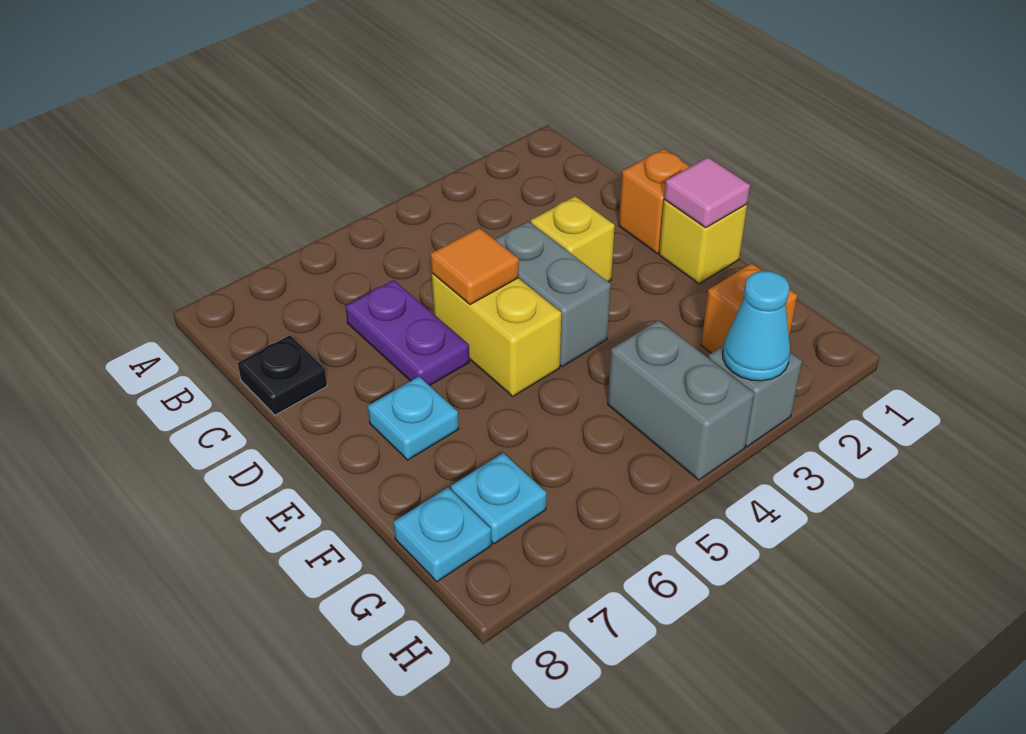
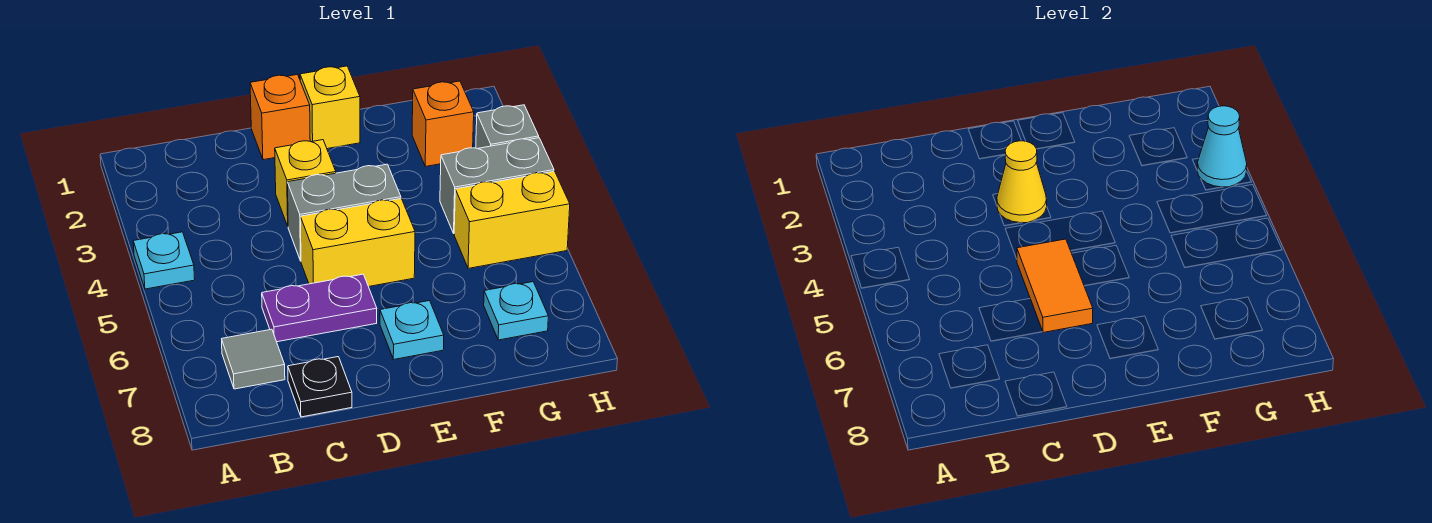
none -> grey 1x1 tile [222,329,285,389]
none -> yellow 1x1 cone [997,141,1047,223]
orange 1x1 tile [431,228,519,305] -> orange 1x2 tile [1017,239,1093,332]
pink 1x1 tile [664,157,750,228] -> none
none -> yellow 1x2 brick [454,171,570,268]
cyan 1x1 plate [393,488,491,582] -> cyan 1x1 plate moved to [133,232,195,289]

